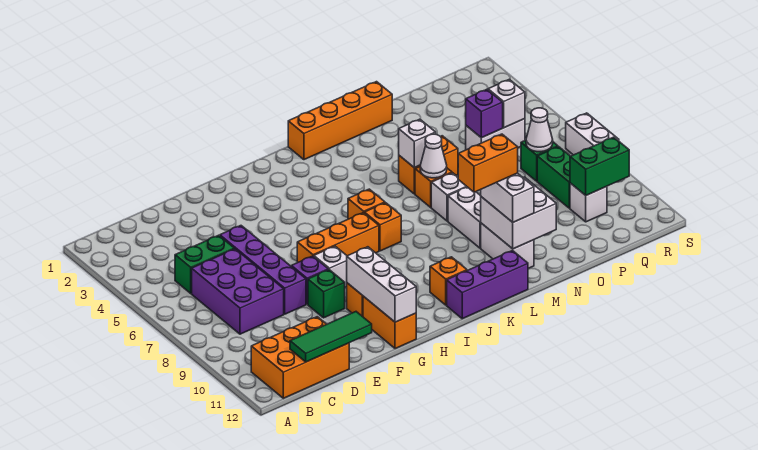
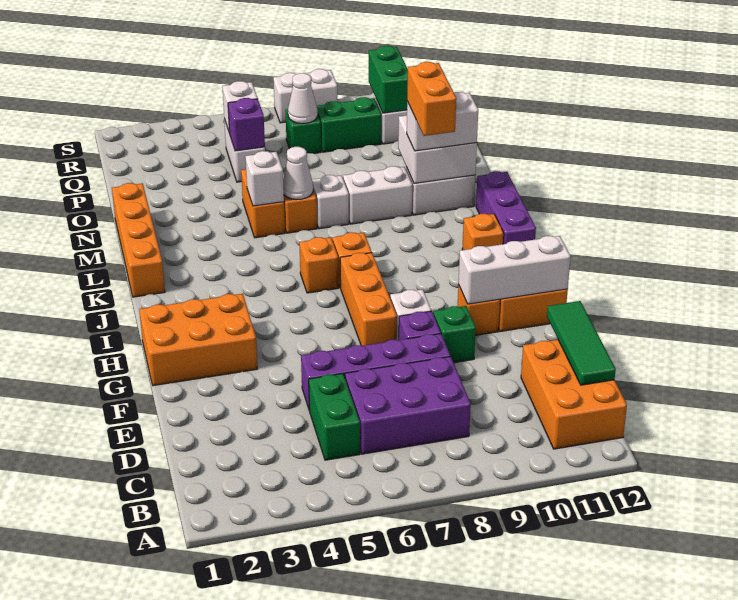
none -> orange 2x3 brick [139,294,257,386]

